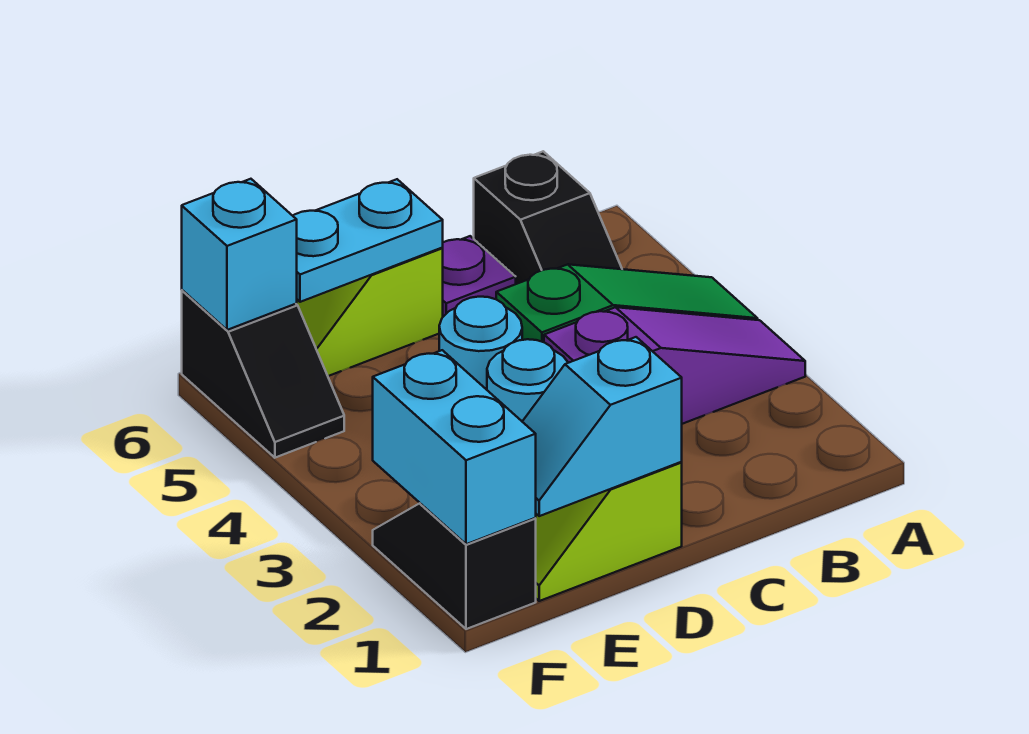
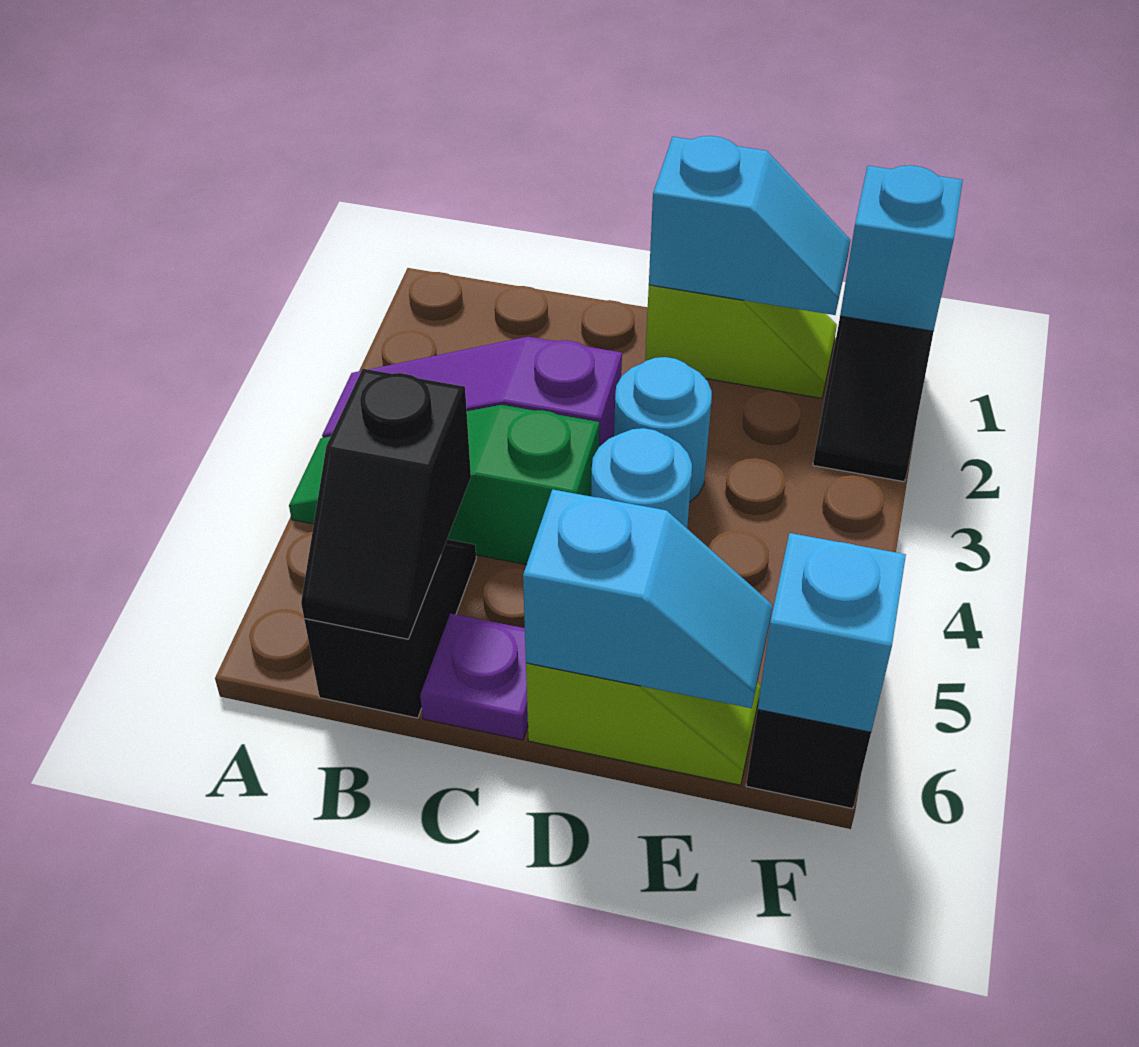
none -> black 1x2 slope [301,369,471,639]
cyan 1x2 plate [293,179,443,302] -> cyan 1x2 slope [523,489,773,708]
cyan 1x2 brick [373,350,536,544] -> cyan 1x1 brick [840,165,963,331]

